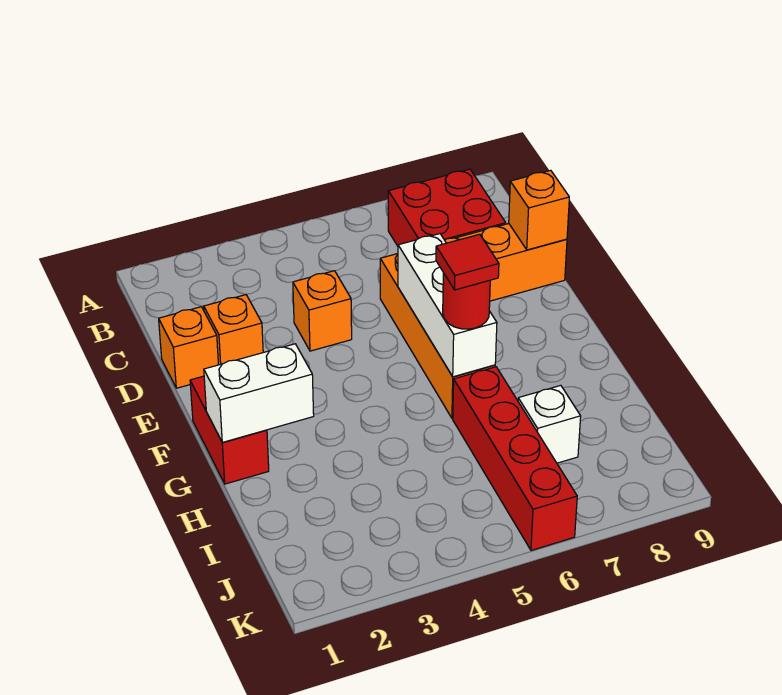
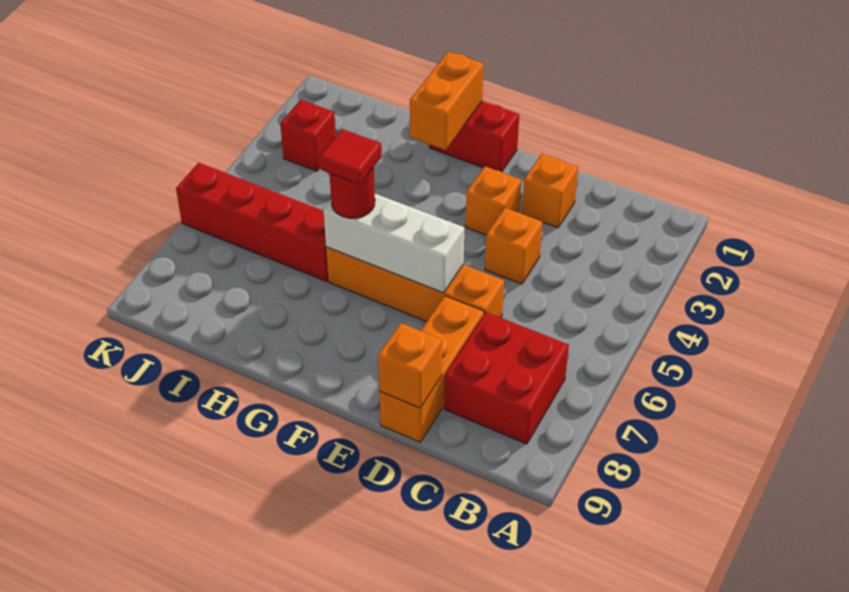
orange 1x1 brick [159,307,218,388] -> orange 1x1 brick moved to [465,167,521,235]
white 1x2 brick [204,344,314,442] -> orange 1x2 brick [410,51,484,150]
white 1x1 brick [518,385,581,463] -> none
none -> red 1x1 brick [280,100,336,171]

